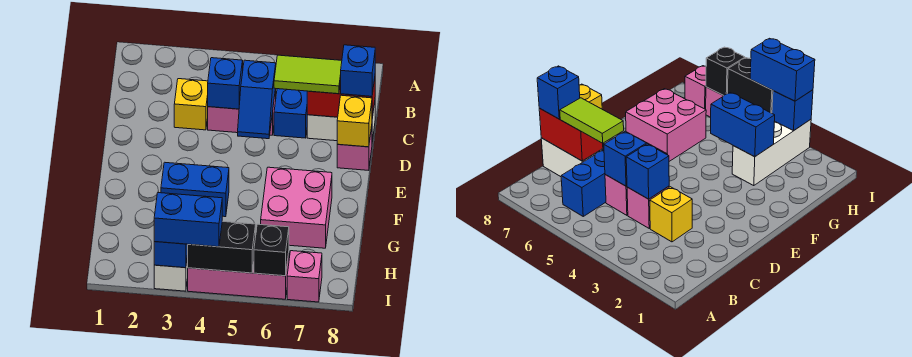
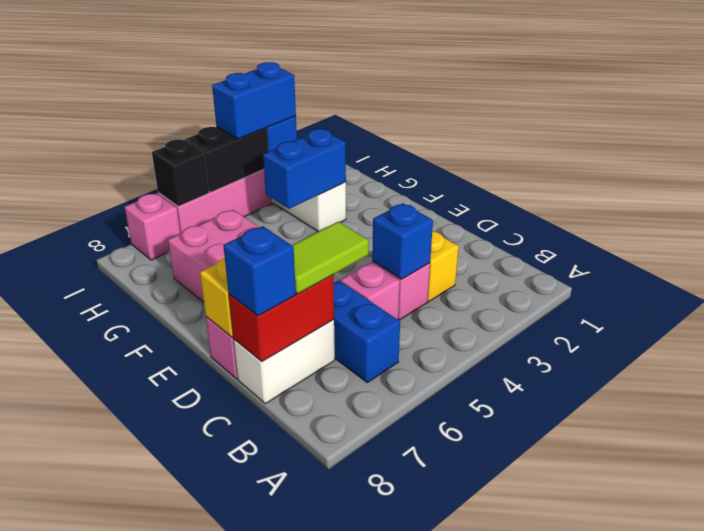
blue 1x2 slope [238,60,276,139] -> none

